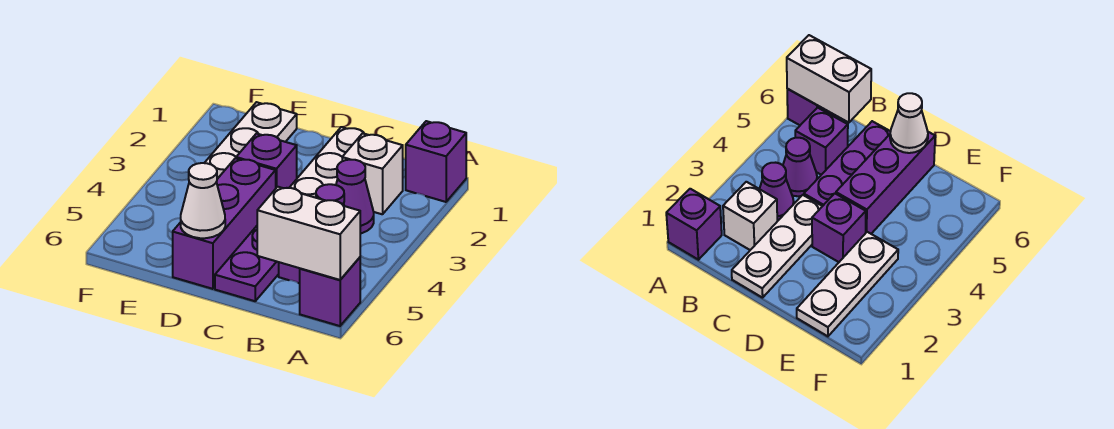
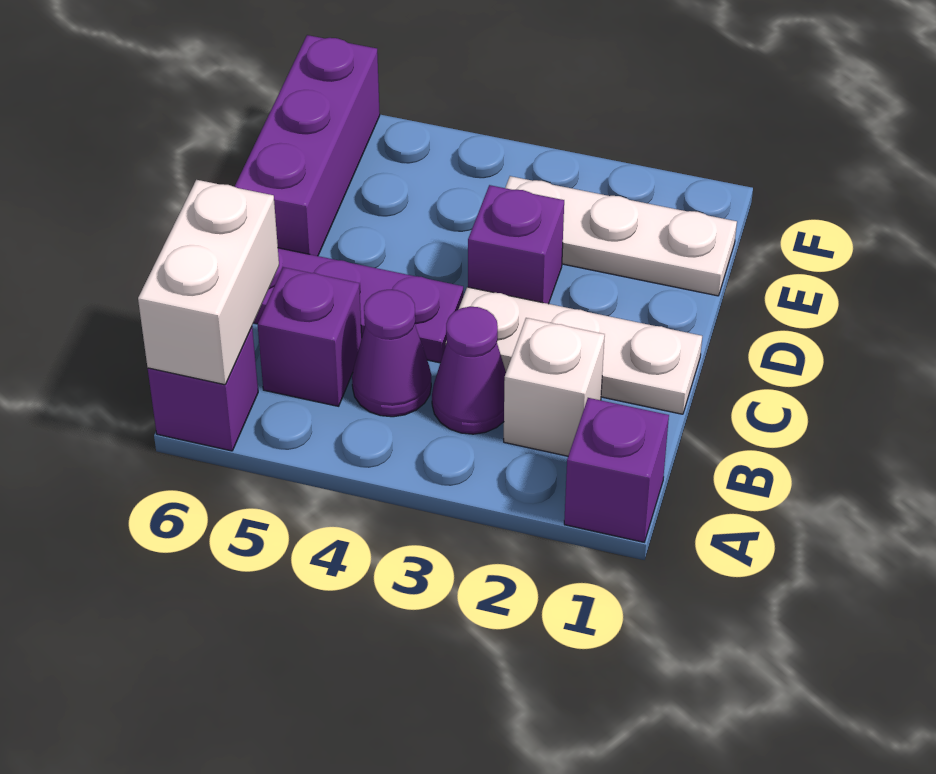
purple 1x3 brick [173,158,276,289] -> purple 1x3 brick turned to [235,35,380,256]
white 1x1 cone [181,163,225,238] -> none

